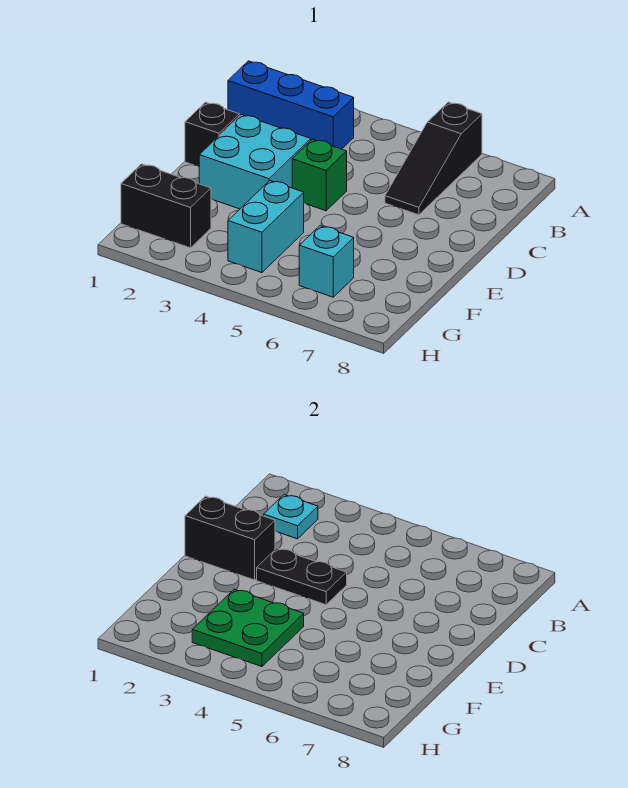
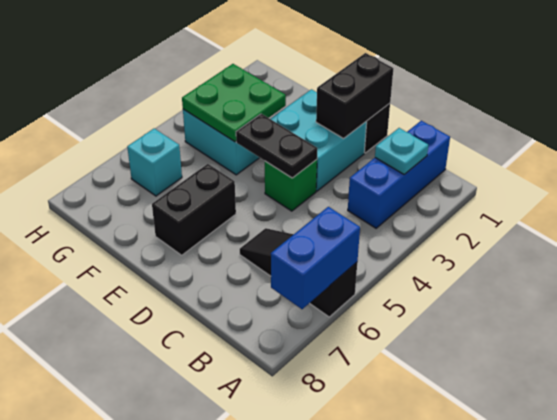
none -> blue 1x2 brick [271,207,360,309]
black 1x2 plate [257,548,347,605] -> black 1x2 plate turned to [236,114,317,178]
black 1x2 brick [121,164,211,248] -> black 1x2 brick moved to [152,164,236,255]

